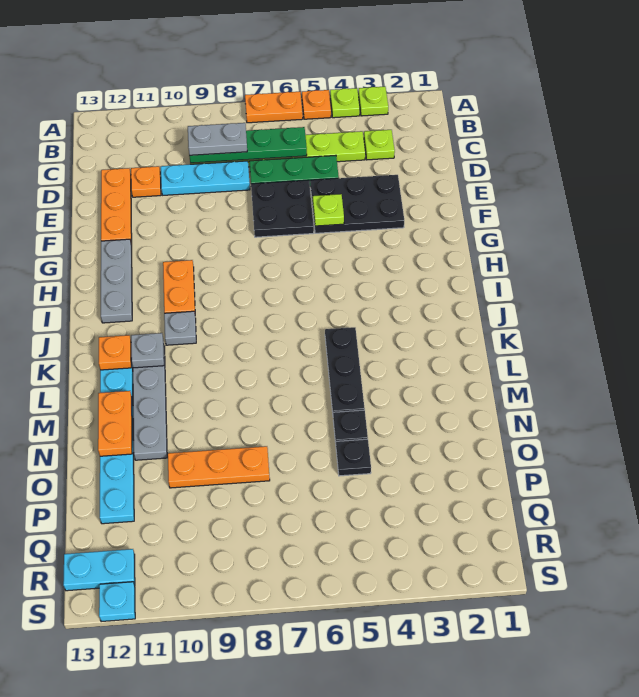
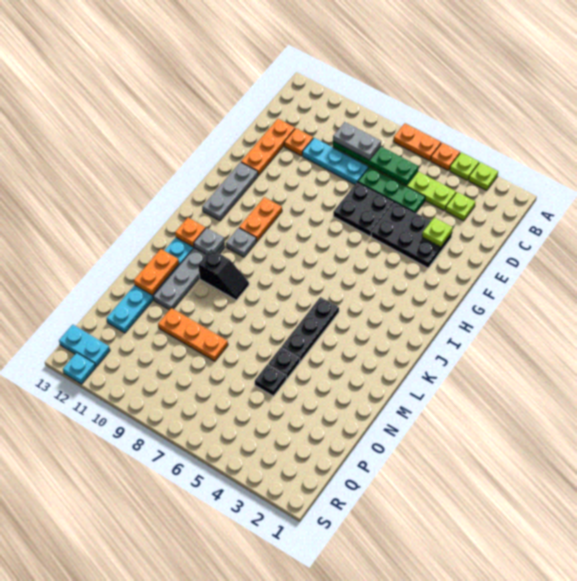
lime 1x1 plate [313,194,344,226] -> lime 1x1 plate moved to [422,217,453,247]
none -> black 1x2 slope [198,249,249,300]

